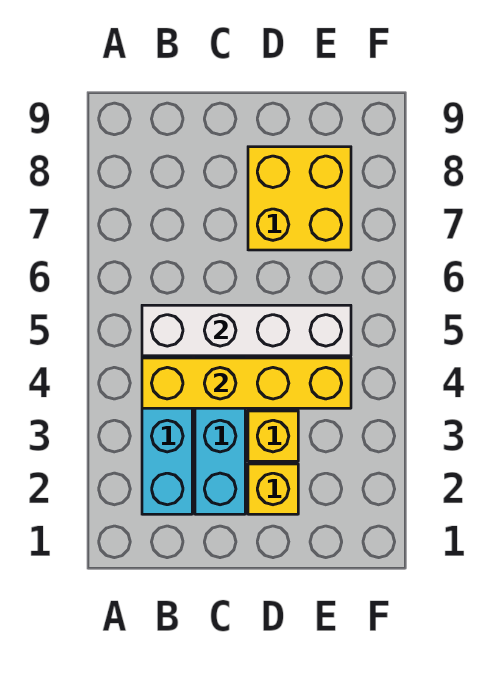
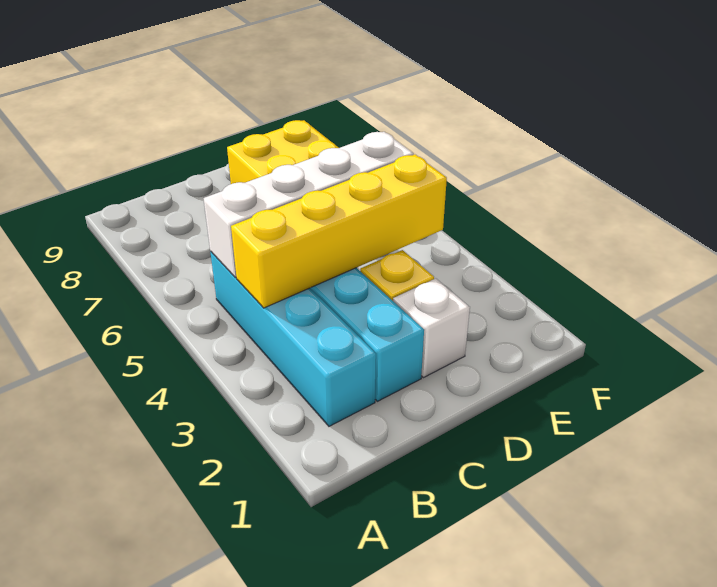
yellow 1x1 brick [248,464,298,514] -> white 1x1 brick [393,278,470,378]

